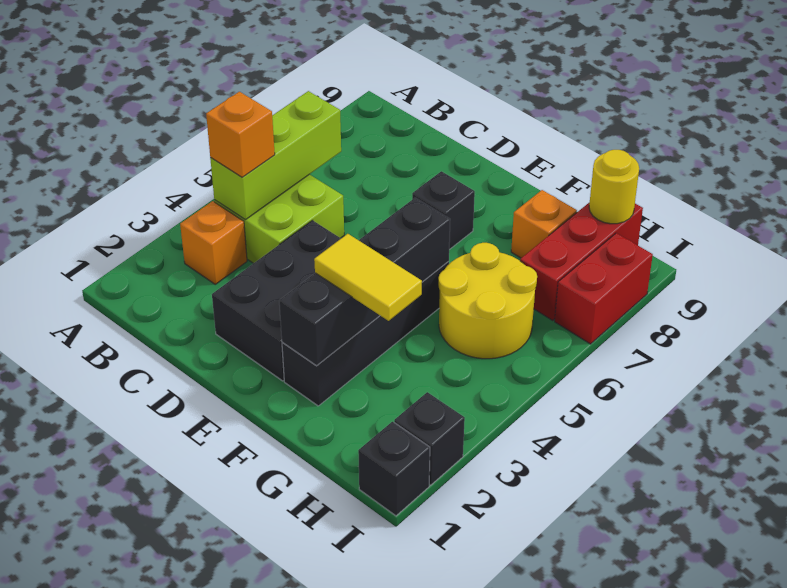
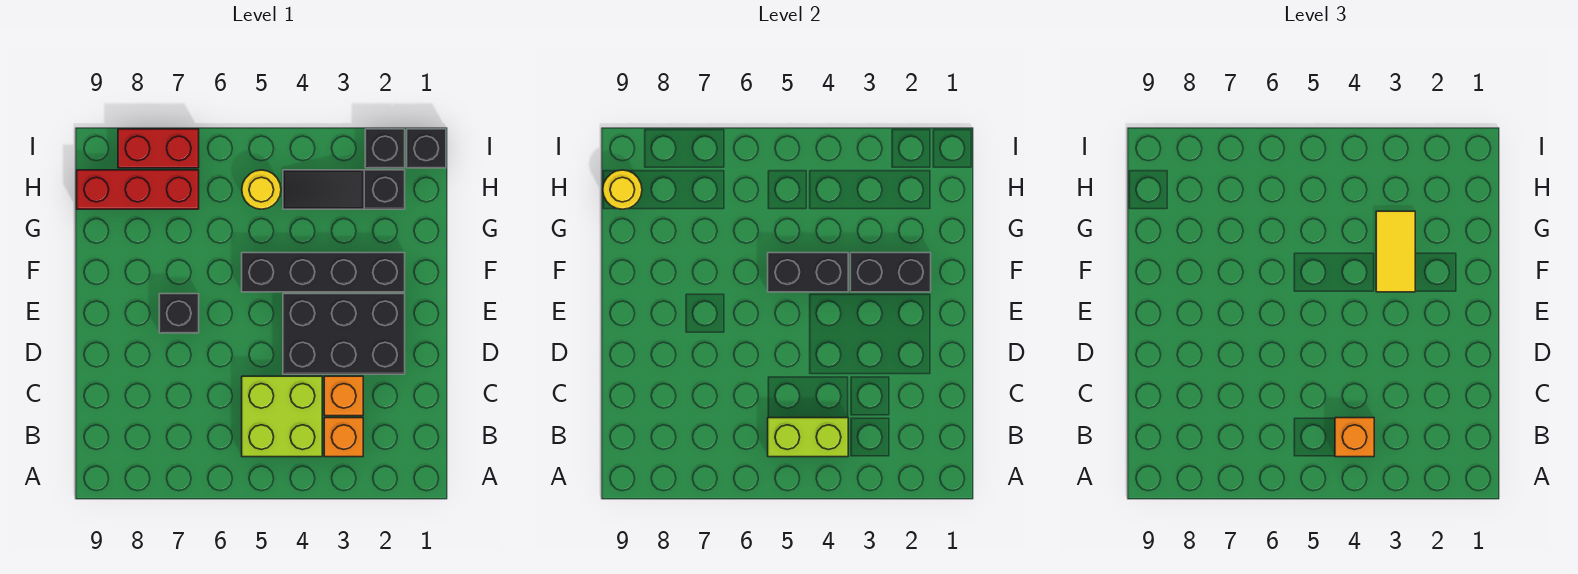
lime 1x3 brick [210,91,341,220] -> lime 1x2 brick [768,418,848,457]
yellow 2x2 round brick [438,243,537,359] -> yellow 1x1 round brick [242,170,281,209]
orange 1x1 brick [511,190,577,258] -> orange 1x1 brick moved to [324,376,363,416]
none -> black 1x3 slope [283,170,405,209]

